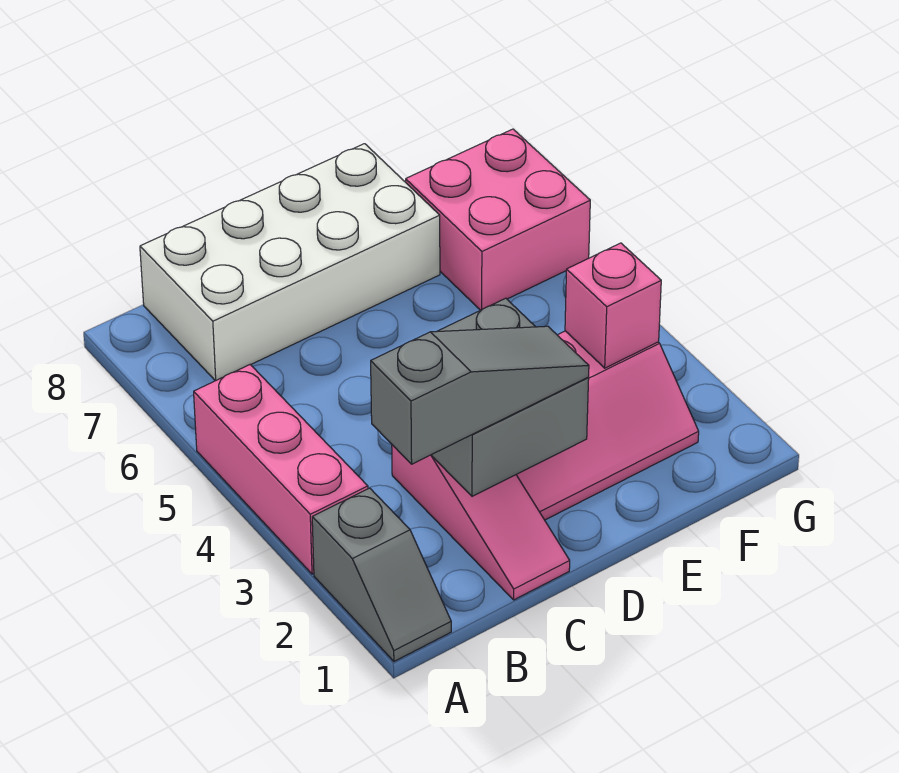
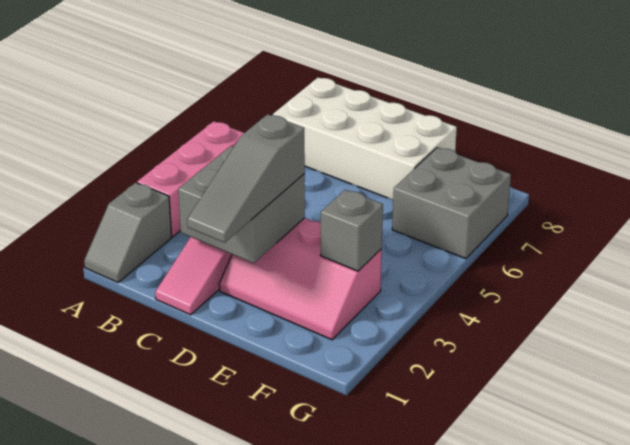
grey 1x3 slope [371,326,589,464] -> grey 1x3 slope turned to [187,114,305,243]
pink 1x1 brick [565,243,661,368] -> grey 1x1 brick [321,190,383,271]
pink 2x2 brick [406,129,590,310] -> grey 2x2 brick [392,147,511,259]

